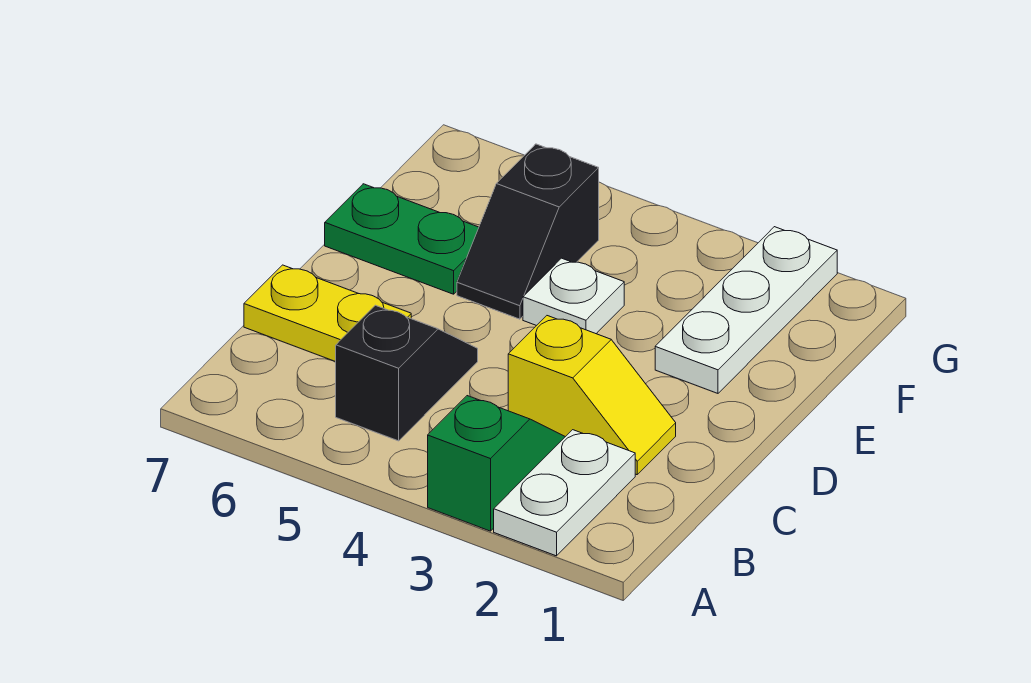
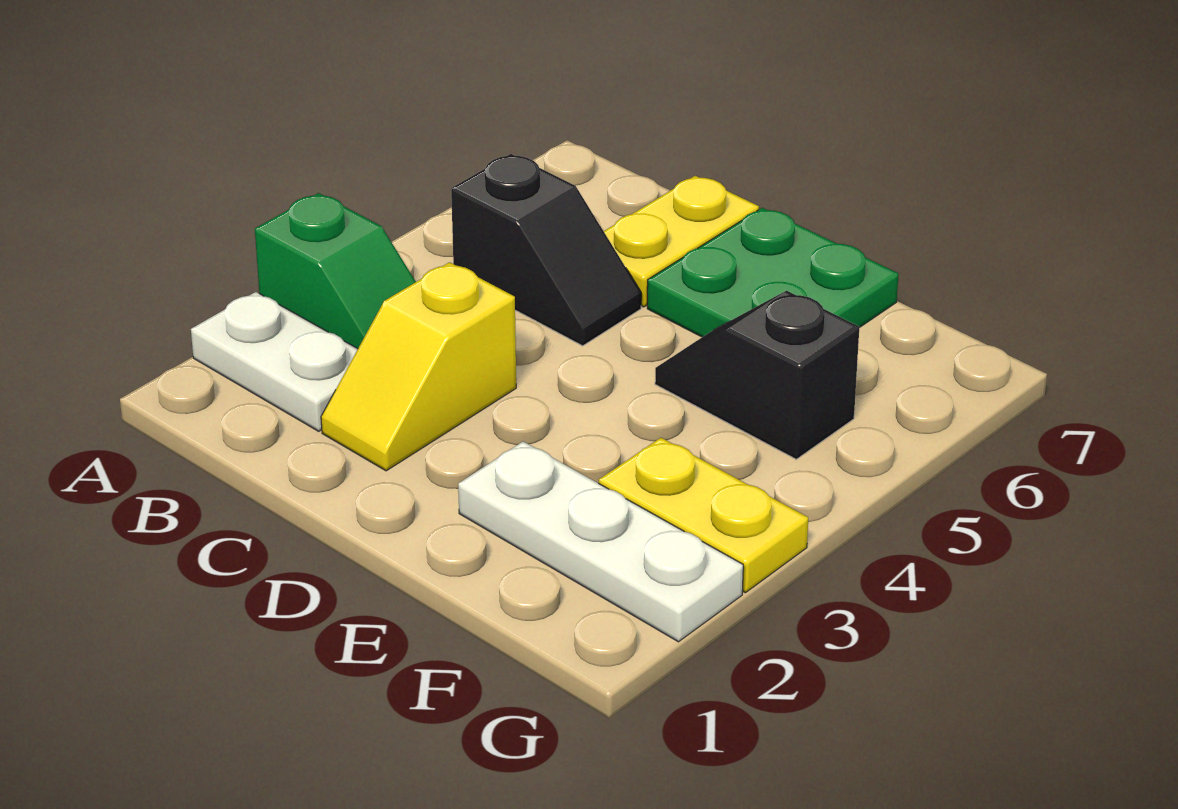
white 1x1 plate [523,258,624,334] -> none
green 1x2 plate [325,184,479,294] -> green 2x2 plate [647,208,898,337]
none -> yellow 1x2 plate [599,438,808,593]

